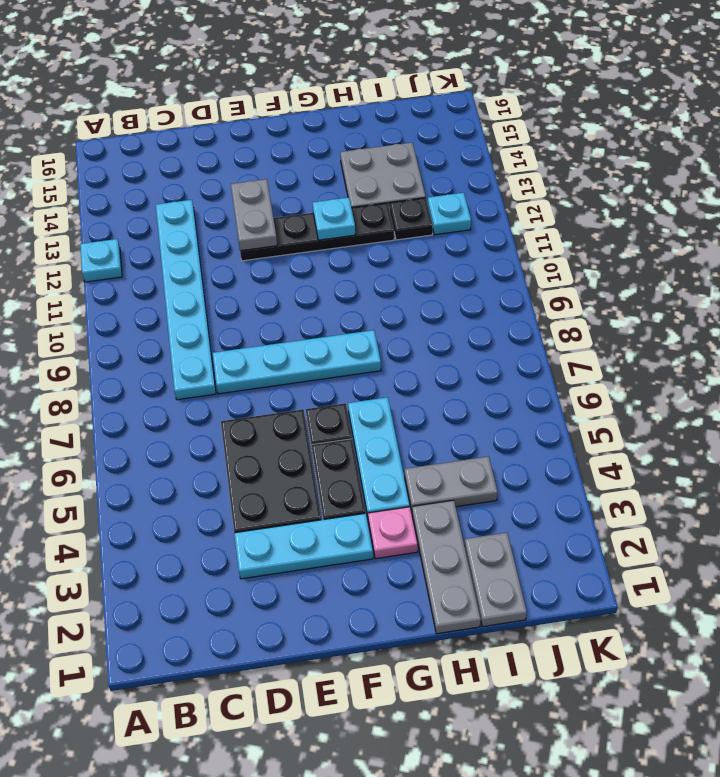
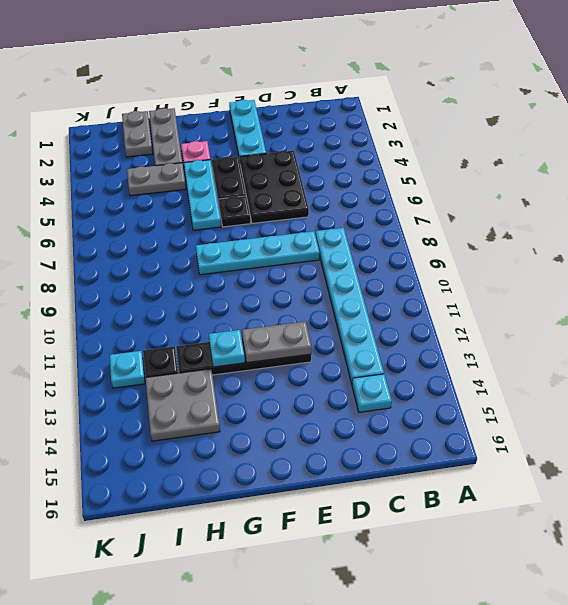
cyan 1x1 plate [80,239,122,282] -> cyan 1x1 plate moved to [352,374,392,412]
cyan 1x3 plate [234,513,373,579] -> cyan 1x3 plate turned to [229,100,266,161]
grey 1x2 plate [231,179,277,251] -> grey 1x2 plate turned to [242,321,311,363]

